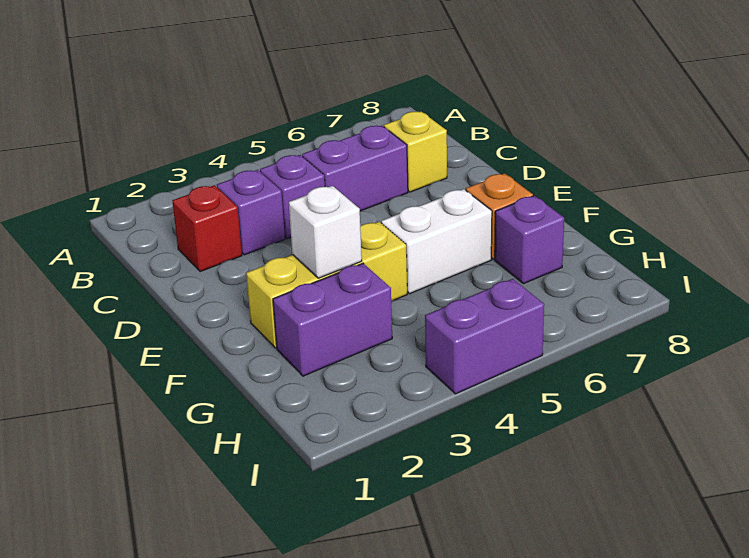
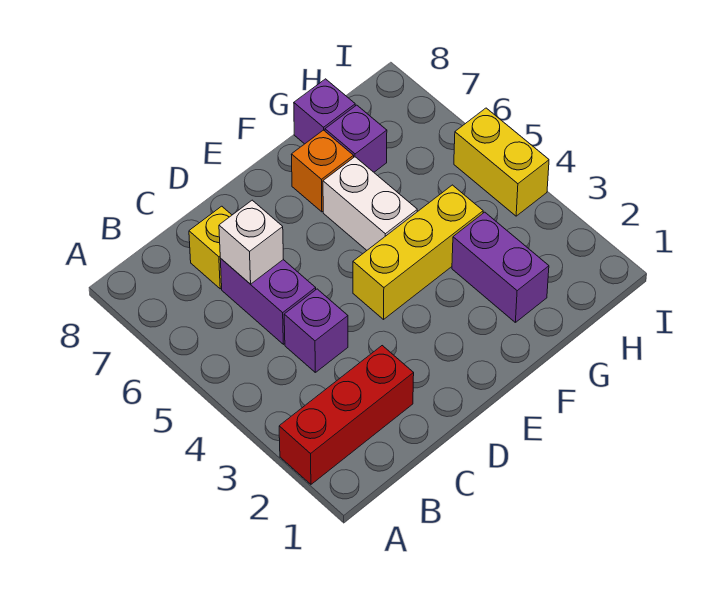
red 1x1 brick [172,185,242,272] -> red 1x3 brick [279,346,414,484]
purple 1x1 brick [217,170,285,255] -> purple 1x1 brick moved to [294,79,355,144]
yellow 1x3 brick [246,222,407,348] -> yellow 1x3 brick turned to [353,185,483,319]
white 1x1 brick [289,186,362,278] -> white 1x1 brick moved to [219,200,283,284]
purple 1x2 brick [425,279,544,394] -> yellow 1x2 brick [454,108,549,216]

